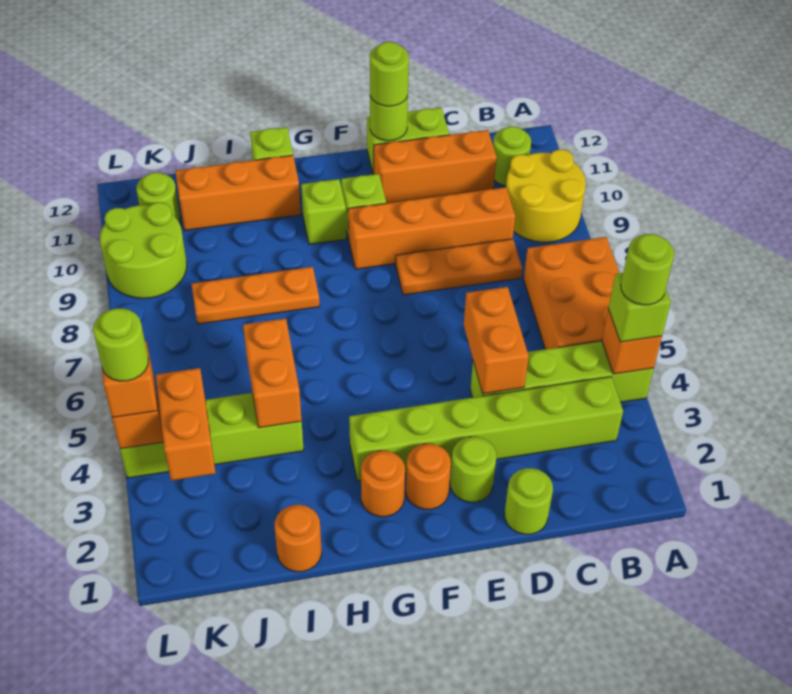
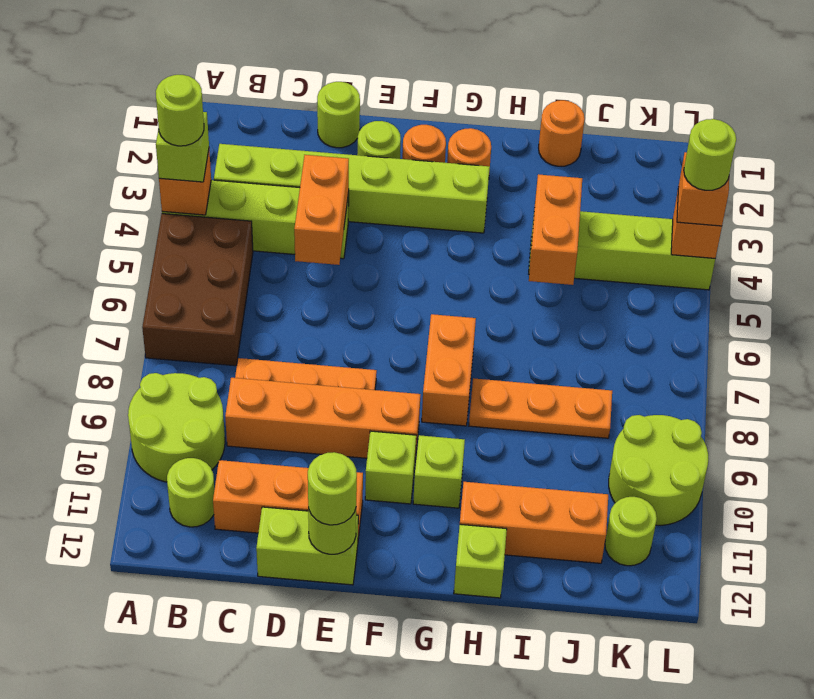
orange 2x3 brick [524,237,619,349] -> brown 2x3 brick [142,214,253,366]
yellow 2x2 round brick [506,149,586,242] -> lime 2x2 round brick [128,373,225,482]
orange 1x2 brick [156,368,216,481] -> orange 1x2 brick moved to [422,314,476,426]

